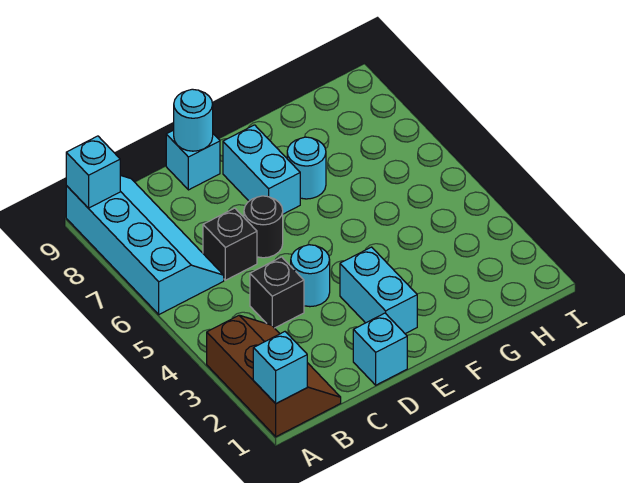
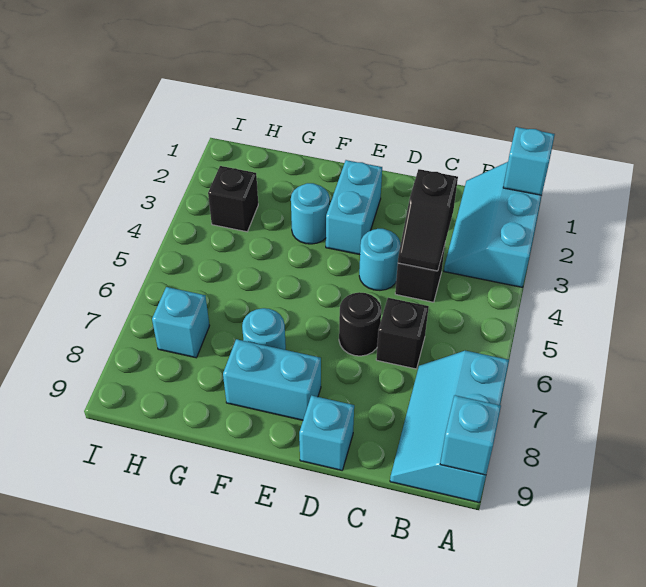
brown 2x3 slope [207,315,341,437] -> cyan 2x3 slope [444,162,542,287]
cyan 2x4 slope [66,175,224,314] -> cyan 2x3 slope [390,351,509,503]
none -> black 1x2 slope [398,169,458,271]
cyan 1x1 brick [353,313,407,385] -> cyan 1x1 brick moved to [152,287,210,358]
cyan 1x1 round brick [174,89,213,151] -> cyan 1x1 round brick moved to [291,183,330,244]
cyan 1x2 brick [223,125,300,214] -> cyan 1x2 brick turned to [223,339,321,420]
none -> black 1x1 brick [208,166,258,232]

